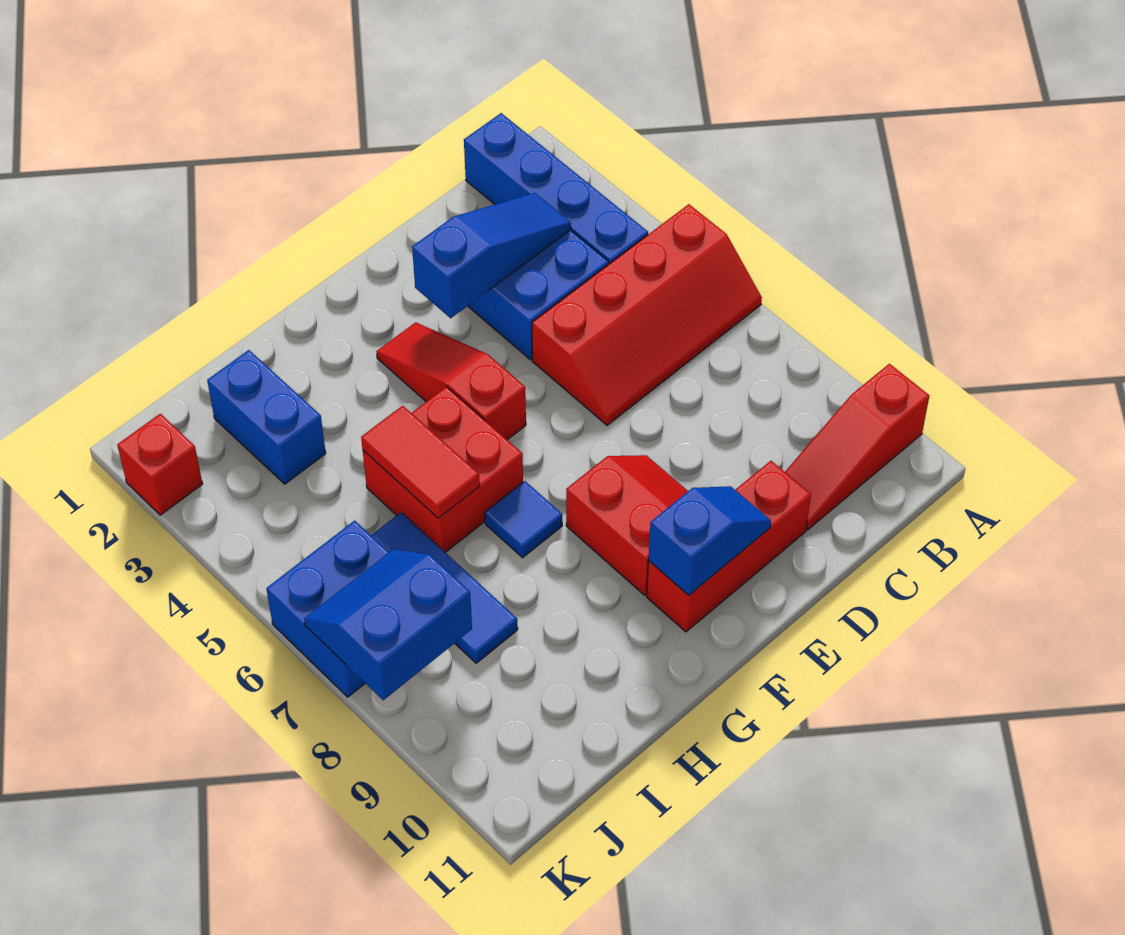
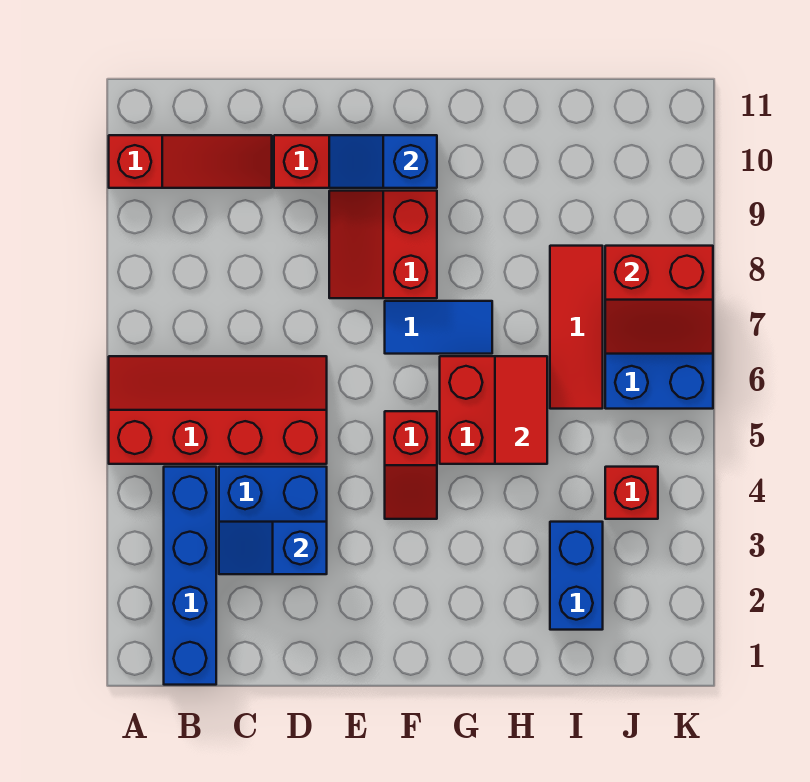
blue 1x3 slope [412,193,571,318] -> blue 1x2 slope [219,522,327,574]
red 1x3 slope [376,322,526,440] -> red 1x2 slope [385,411,437,519]
blue 1x1 tile [485,481,562,558] -> blue 1x2 tile [385,301,492,354]
blue 1x3 tile [371,512,518,663] -> red 1x3 tile [550,246,603,409]
blue 2x2 slope [304,549,472,700] -> red 2x2 slope [605,246,713,354]
red 1x1 brick [117,414,202,515] -> red 1x1 brick moved to [605,467,658,519]

